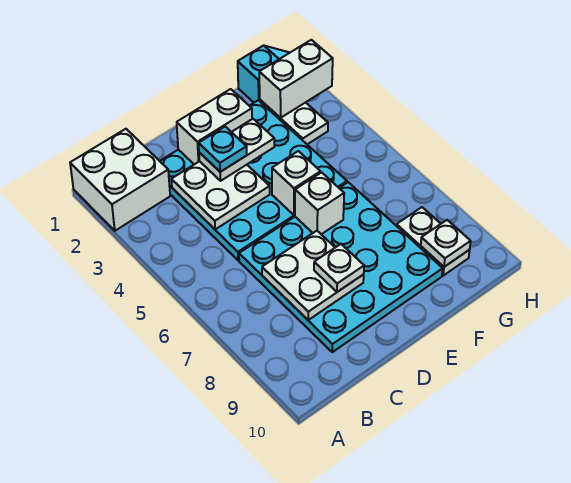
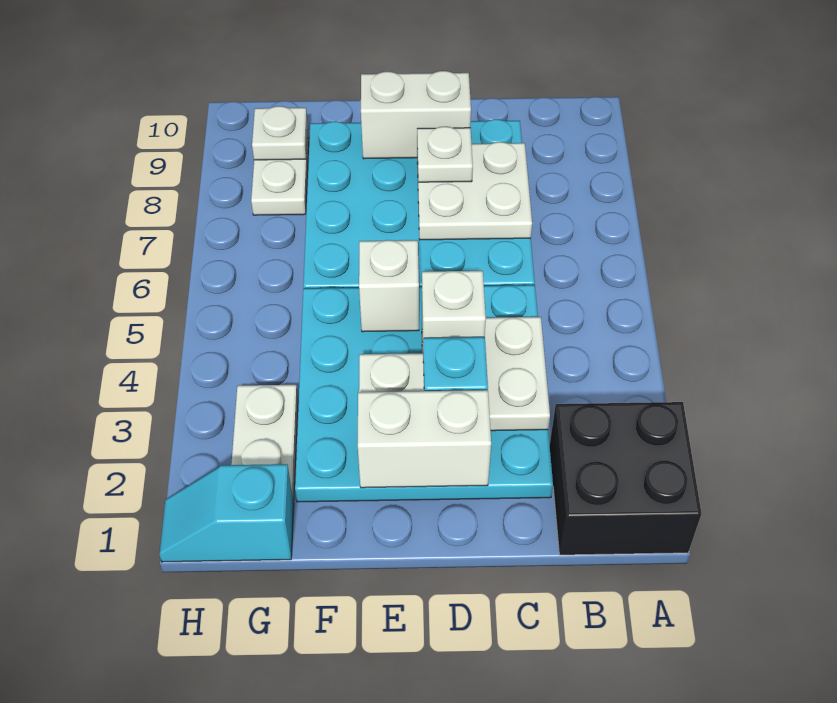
white 2x2 brick [70,129,170,231] -> black 2x2 brick [550,402,702,555]
white 1x1 brick [295,172,344,234] -> white 1x1 brick moved to [422,271,486,343]
white 1x2 brick [259,40,333,118] -> white 1x2 brick moved to [361,71,471,159]

